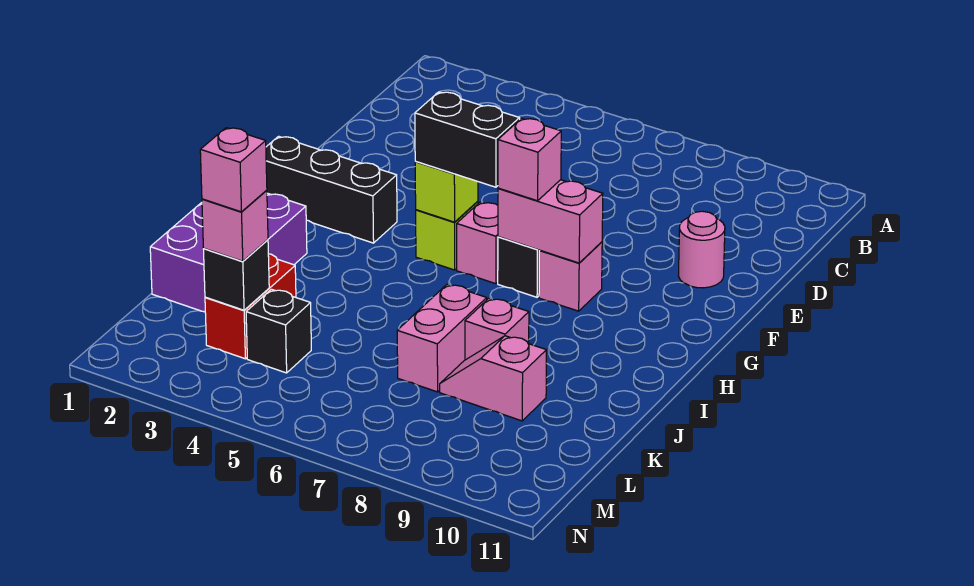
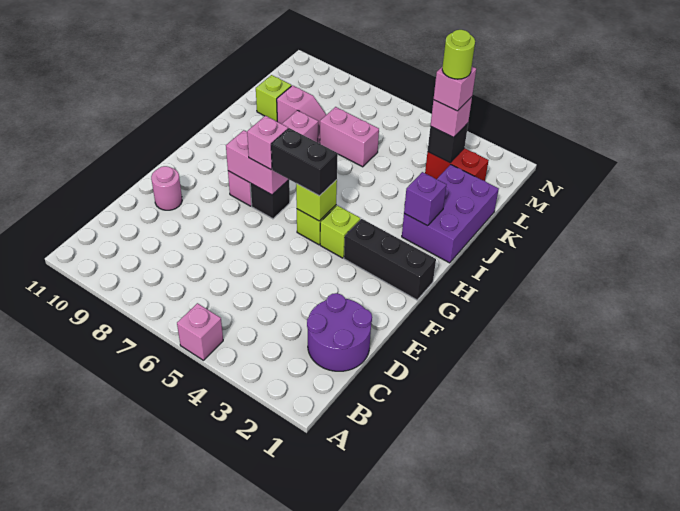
none -> purple 2x2 round brick [307,293,372,371]
none -> lime 1x1 brick [320,206,360,258]
pink 1x1 brick [457,202,498,284] -> pink 1x1 brick moved to [177,303,223,360]
none -> purple 1x1 brick [404,172,446,226]
pink 1x2 brick [397,284,487,392] -> pink 1x2 brick turned to [320,107,379,167]
red 1x2 brick [205,254,296,359] -> red 1x2 brick turned to [425,148,489,181]
none -> lime 1x1 brick [256,75,291,121]
none -> lime 1x1 round brick [442,30,475,79]
black 1x1 brick [246,289,311,373] -> none

